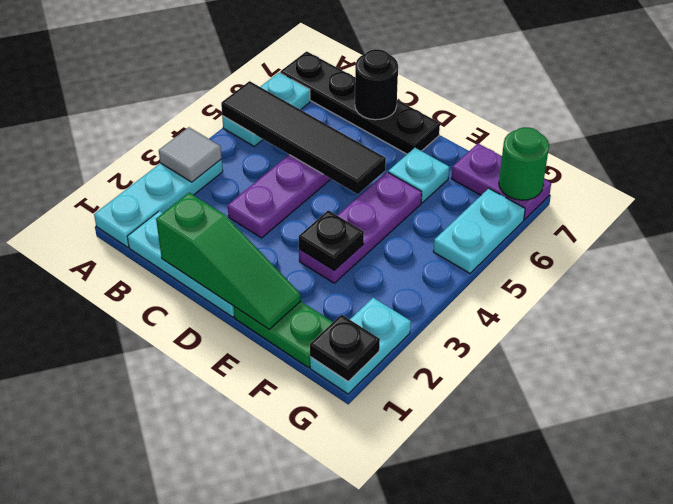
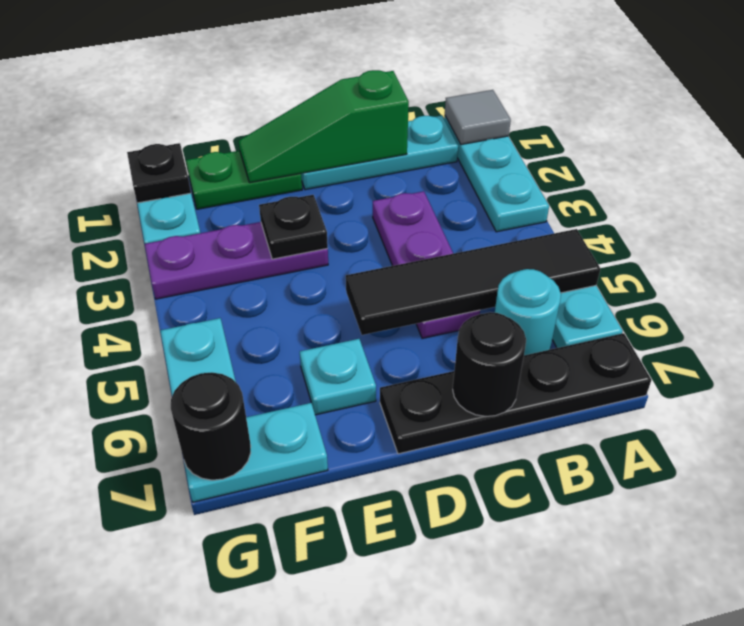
grey 1x1 tile [159,127,222,182] -> grey 1x1 tile moved to [445,90,511,145]
none -> cyan 1x1 round brick [495,269,561,355]
purple 1x3 plate [299,172,422,283] -> purple 1x3 plate turned to [145,222,328,299]
purple 1x2 plate [451,144,551,220] -> cyan 1x2 plate [184,403,328,502]
green 1x1 round brick [499,127,549,200] -> black 1x1 round brick [171,372,251,480]

